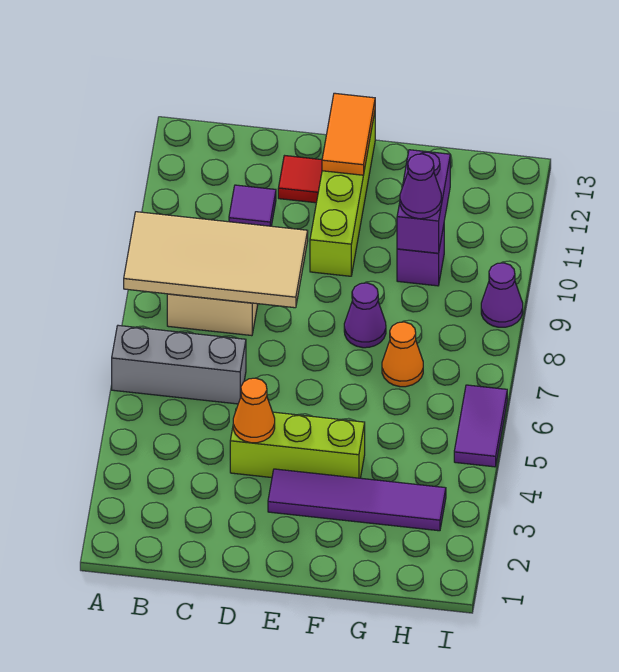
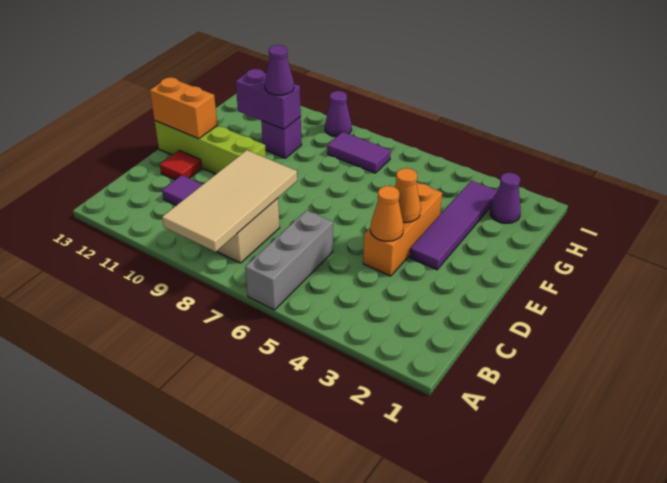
lime 1x3 brick [230,408,365,478] -> orange 1x3 brick [363,182,442,276]
orange 1x2 tile [322,93,375,175] -> orange 1x2 brick [150,77,217,139]
purple 1x1 cone [344,283,386,348] -> purple 1x1 cone moved to [490,173,521,223]
orange 1x1 cone [382,322,423,387] -> orange 1x1 cone moved to [395,168,421,223]
purple 1x2 tile [454,385,507,467] -> purple 1x2 tile moved to [327,132,391,173]

